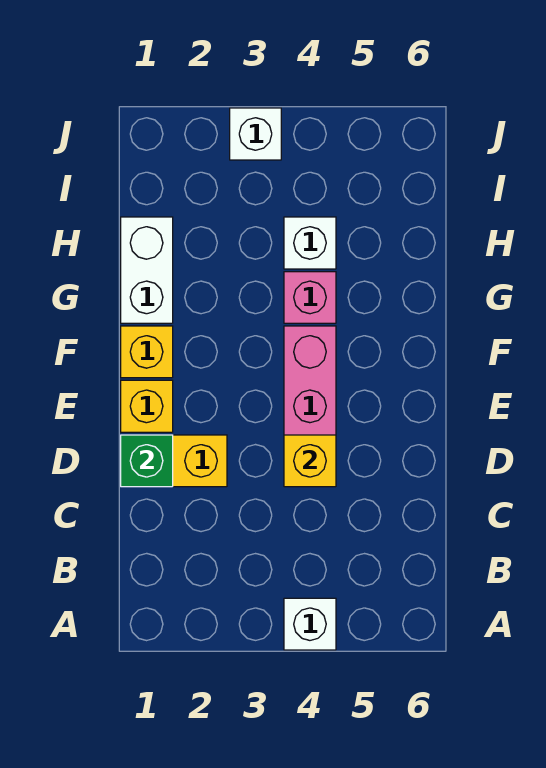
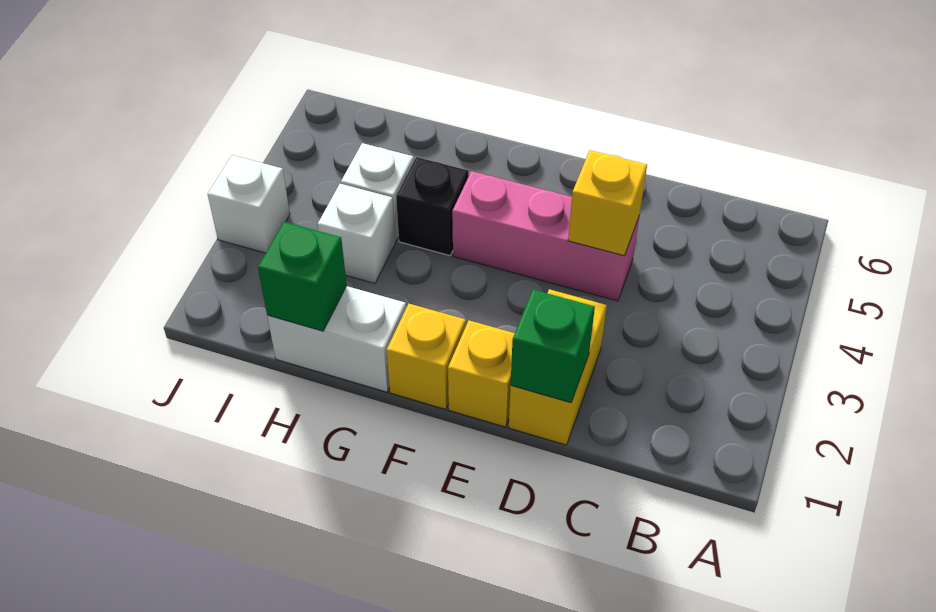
white 1x1 brick [284,598,336,650] -> white 1x1 brick moved to [318,184,395,283]
pink 1x1 brick [284,272,336,323] -> black 1x1 brick [396,157,469,256]
none -> green 1x1 brick [258,222,347,331]

